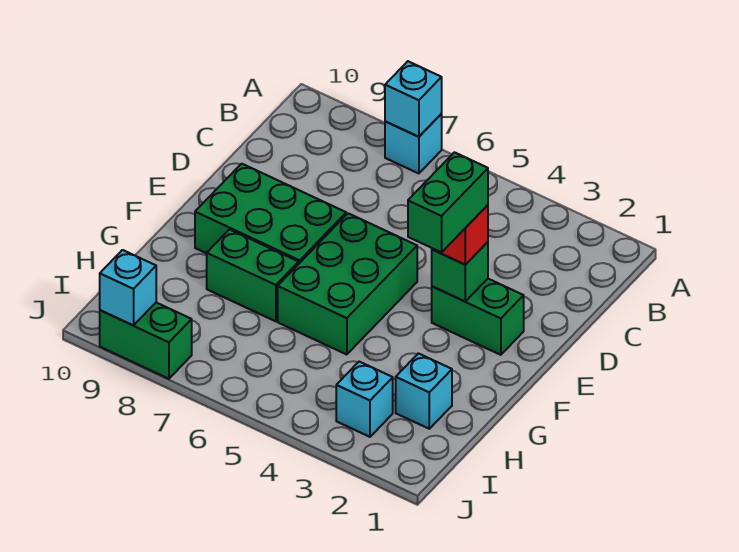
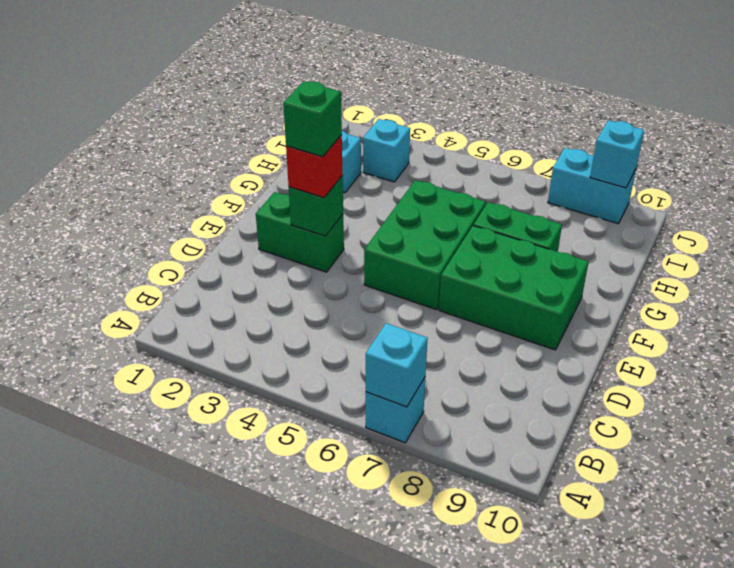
green 1x2 brick [408,152,488,252] -> green 1x1 brick [283,81,342,157]
green 1x2 brick [100,303,192,379] -> cyan 1x2 brick [548,148,636,224]

